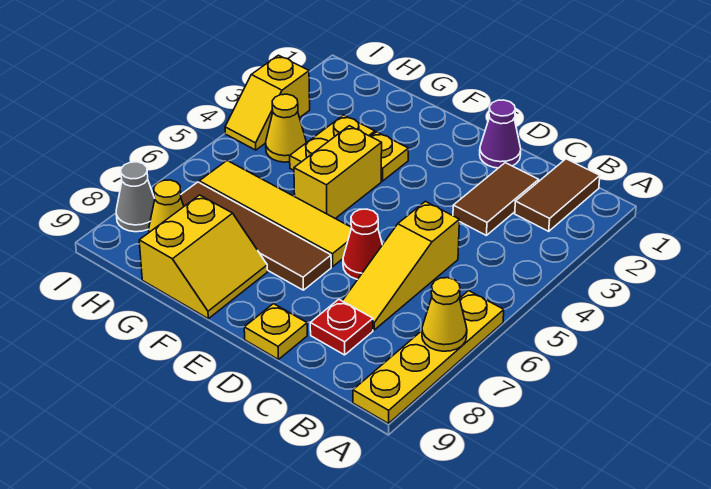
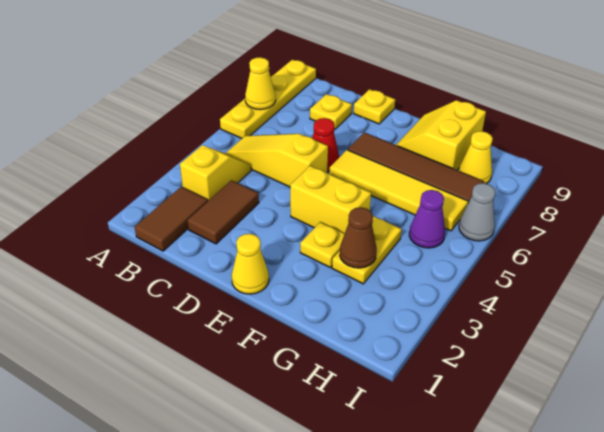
yellow 1x3 slope [343,201,459,330] -> yellow 1x3 slope turned to [226,134,328,187]
red 1x1 plate [310,299,373,355] -> yellow 1x1 plate [310,94,352,129]
purple 1x1 cone [480,100,521,168] -> purple 1x1 cone moved to [409,190,445,248]
yellow 1x2 brick [294,126,382,219] -> yellow 1x2 brick turned to [290,166,371,233]
none -> brown 1x1 cone [340,207,377,268]
yellow 1x1 cone [266,94,306,162] -> yellow 1x1 cone moved to [232,234,269,294]
yellow 1x2 slope [225,55,310,150] -> yellow 1x2 slope moved to [180,145,251,201]
grey 1x1 cone [116,162,155,232] -> grey 1x1 cone moved to [459,183,496,241]

